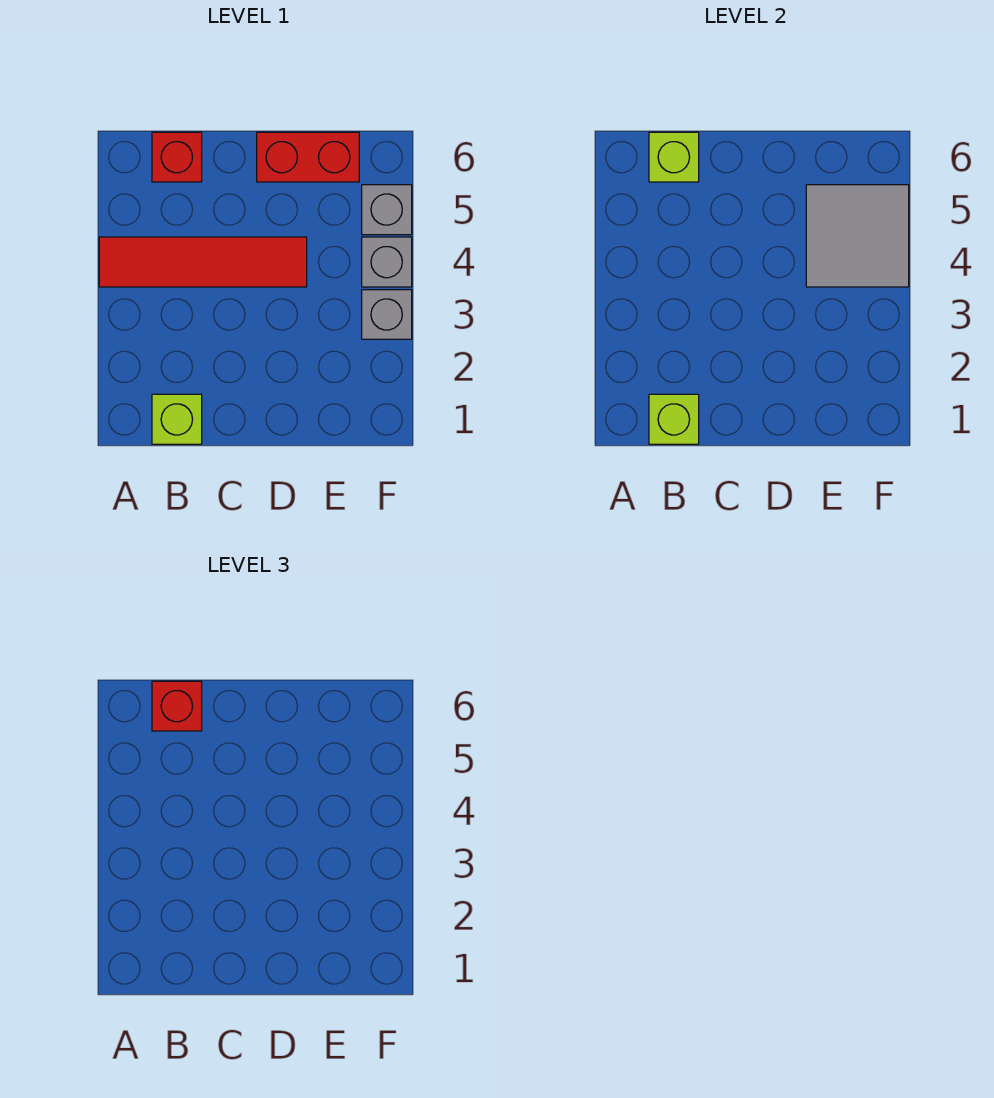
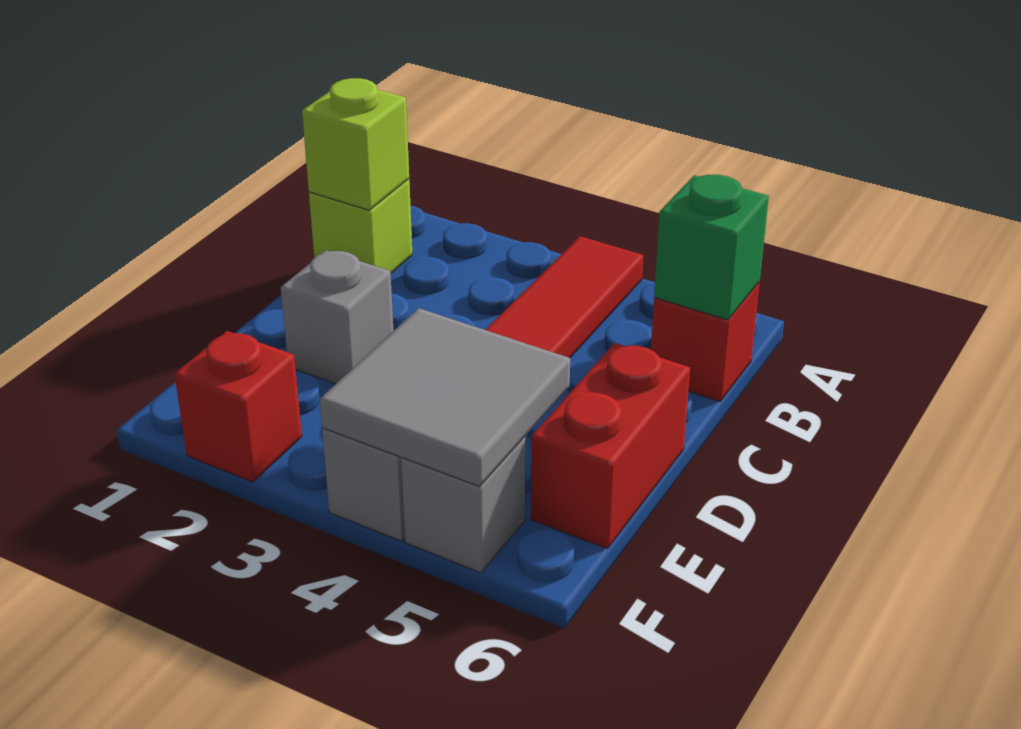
lime 1x1 brick [649,132,699,182] -> green 1x1 brick [654,175,769,320]
red 1x1 brick [152,681,202,731] -> red 1x1 brick moved to [174,331,302,482]
grey 1x1 brick [362,290,412,339] -> grey 1x1 brick moved to [281,250,393,384]

